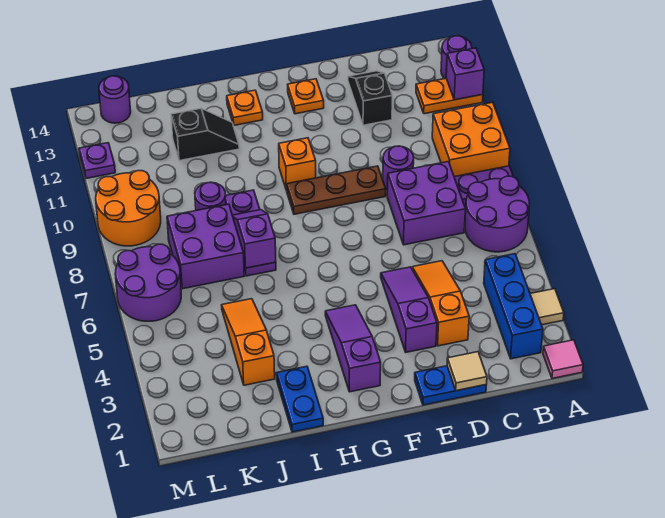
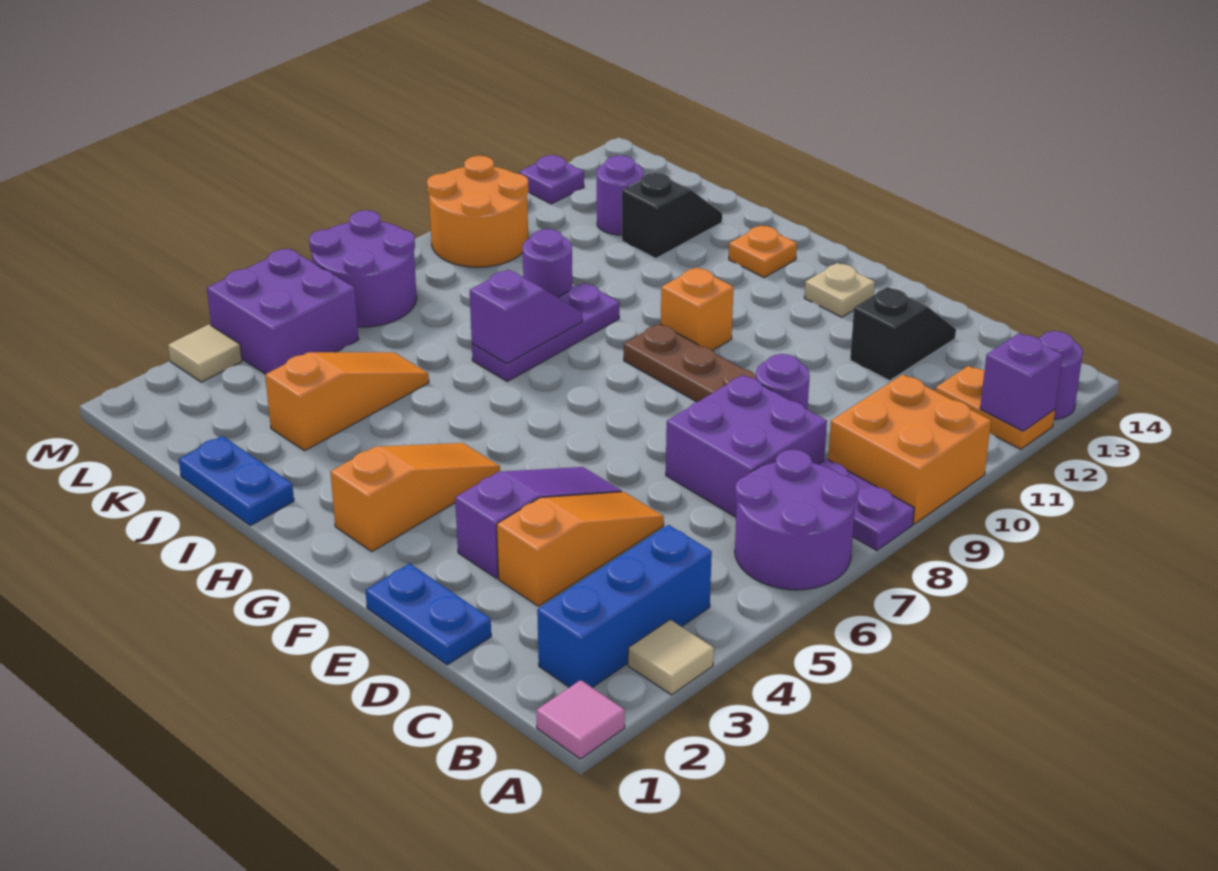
tan 1x1 tile [447,352,487,391] -> tan 1x1 tile moved to [168,324,242,382]
orange 1x1 plate [288,79,324,114] -> tan 1x1 plate [804,263,875,317]
purple 1x3 slope [325,305,381,392] -> orange 1x3 slope [330,443,500,551]
blue 1x2 plate [276,366,323,432] -> blue 1x2 plate turned to [179,436,294,526]
black 1x2 slope [171,108,239,161] -> black 1x2 slope turned to [622,173,722,259]
purple 2x2 brick [167,204,244,289] -> purple 2x2 brick moved to [207,248,359,374]
purple 1x1 round brick [99,76,131,123] -> purple 1x1 round brick moved to [597,155,643,235]

